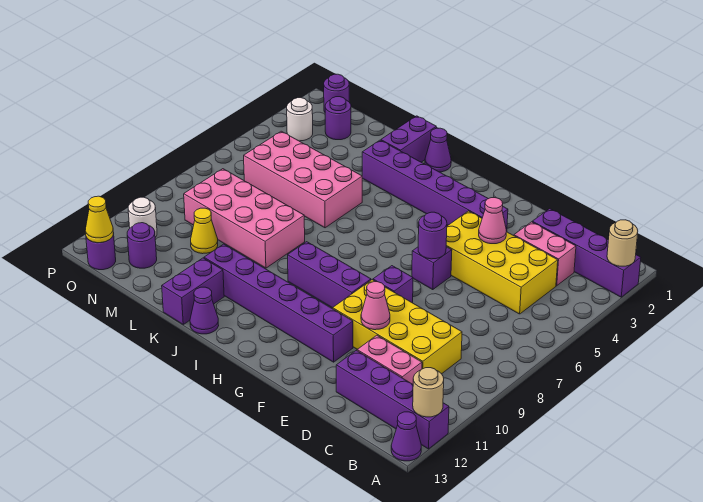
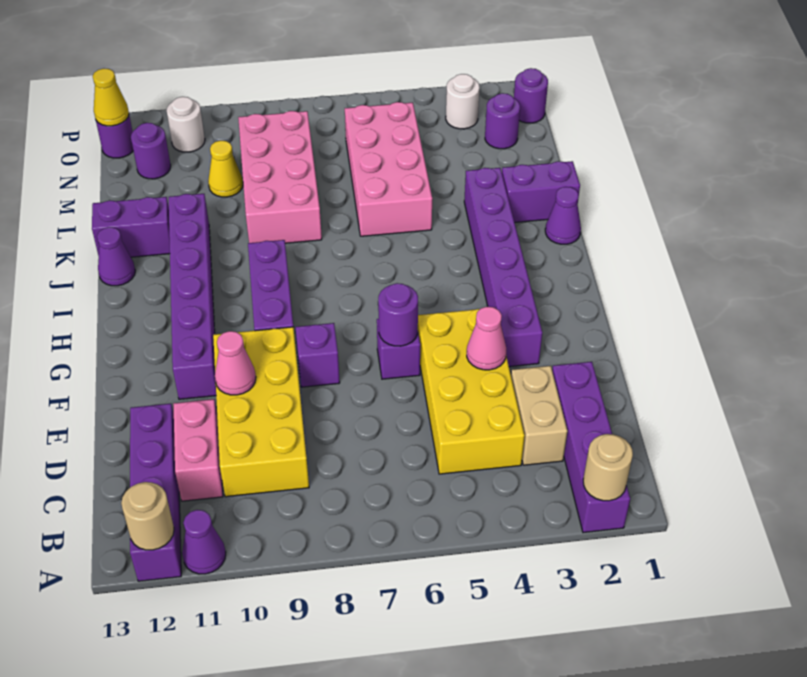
purple 1x1 cone [391,412,421,461] -> purple 1x1 cone moved to [182,510,226,574]
pink 1x2 brick [514,222,576,286] -> tan 1x2 brick [511,366,567,465]

